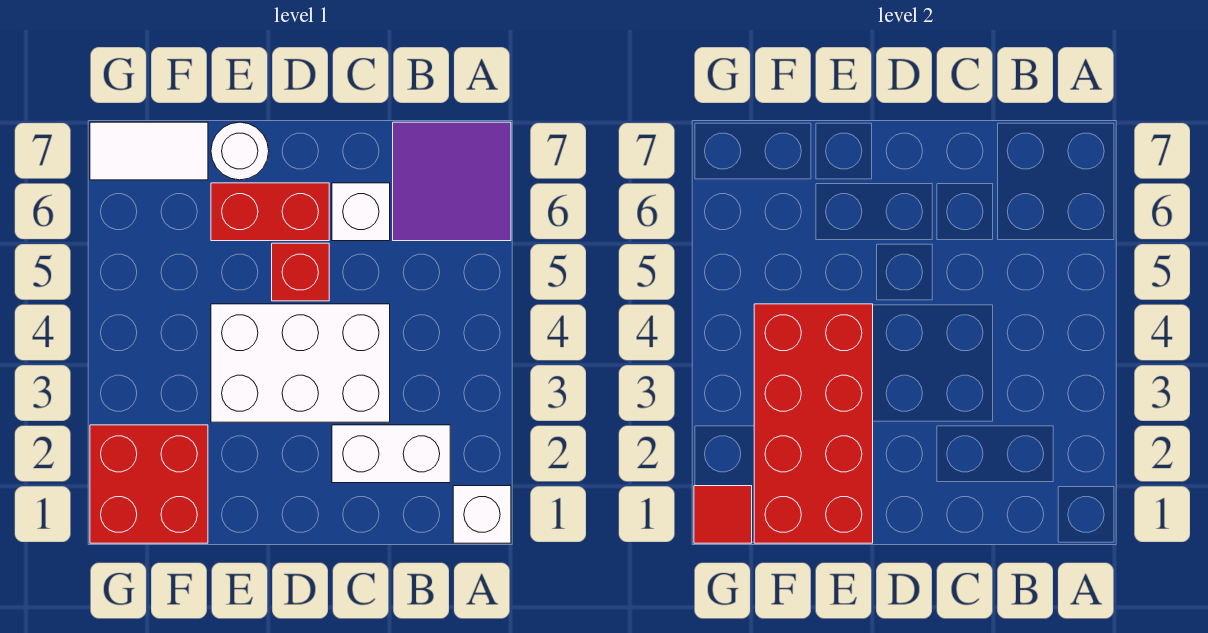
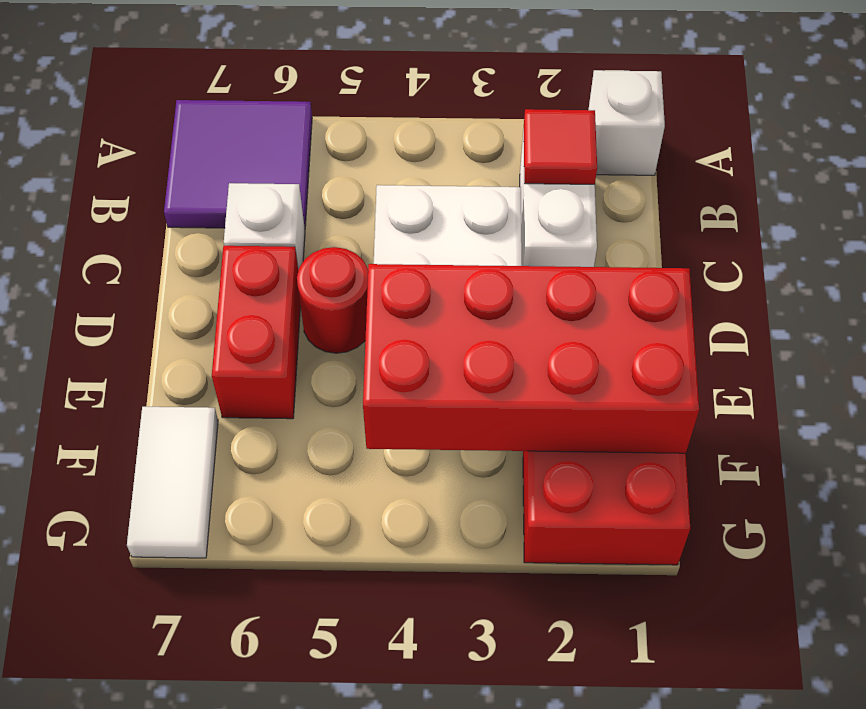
red 1x1 brick [272,243,329,301] -> red 1x1 round brick [297,247,368,353]
white 1x1 round brick [211,122,269,180] -> none
red 1x1 tile [694,486,752,543] -> red 1x1 tile moved to [524,109,597,184]

